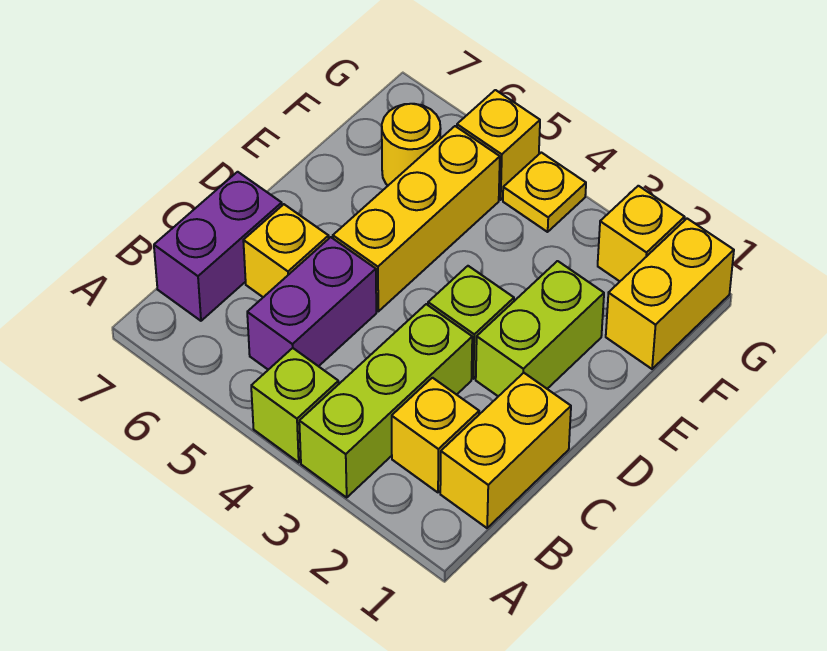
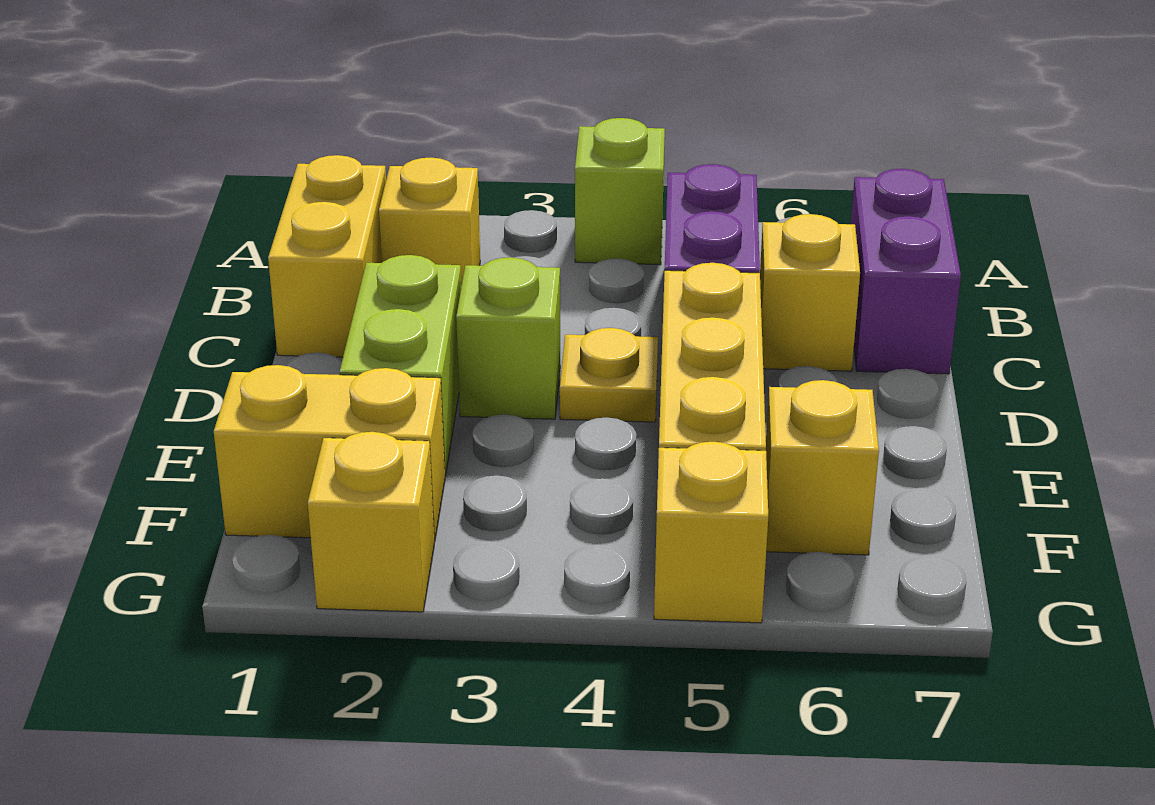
lime 1x3 brick [299,304,472,497] -> none
yellow 1x2 brick [606,219,734,369] -> yellow 1x2 brick turned to [214,365,445,542]
yellow 1x1 round brick [382,104,441,185] -> yellow 1x1 brick [766,380,879,555]
yellow 1x1 plate [503,152,586,232] -> yellow 1x1 plate moved to [560,328,658,422]

